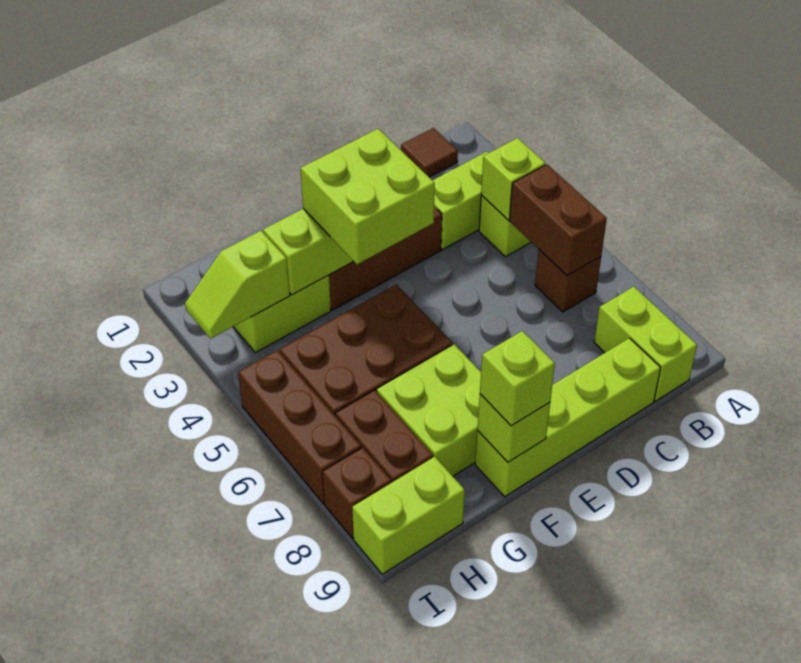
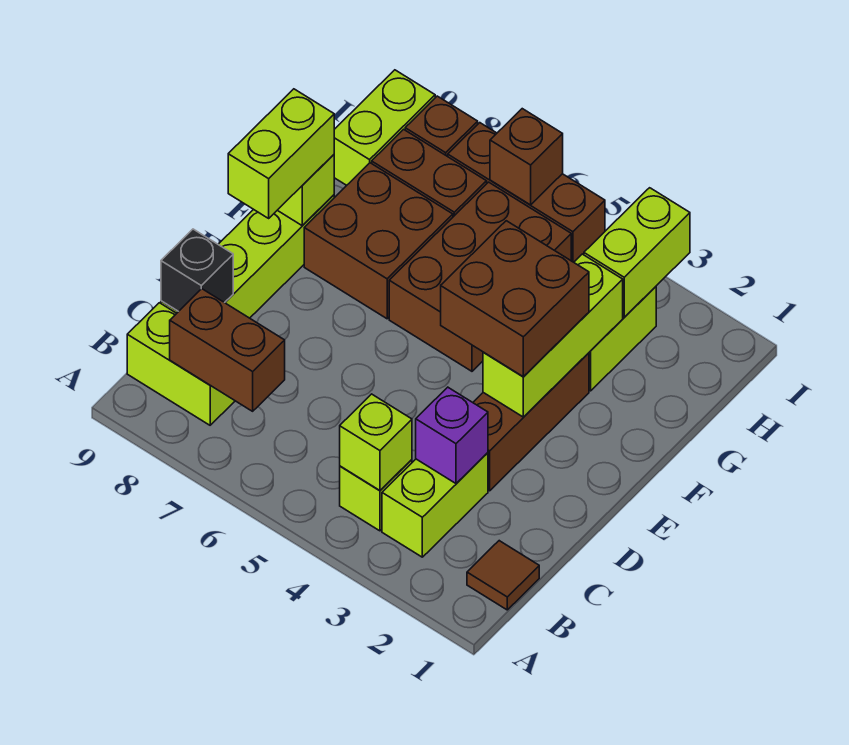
brown 1x2 brick [509,165,607,276] -> brown 1x2 brick moved to [170,289,285,411]
brown 1x1 brick [535,250,601,312] -> brown 1x1 brick moved to [490,109,563,205]
none -> purple 1x1 brick [416,387,488,483]
none -> black 1x1 brick [161,229,233,311]
lime 2x2 brick [300,129,435,264] -> brown 2x2 brick [441,221,589,376]
lime 2x2 brick [376,344,481,476] -> brown 2x2 brick [304,163,453,319]
lime 1x1 brick [480,331,555,426] -> lime 1x2 brick [228,89,334,218]
lime 1x2 slope [185,231,290,339] -> lime 1x2 brick [584,188,690,317]

